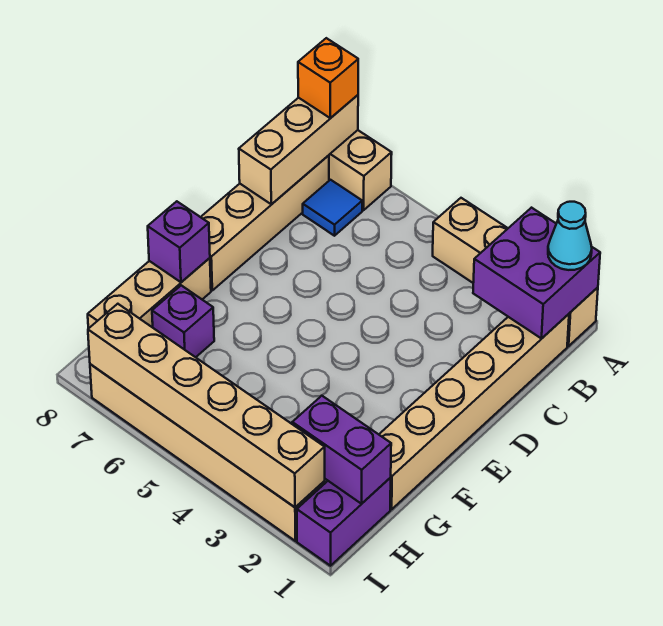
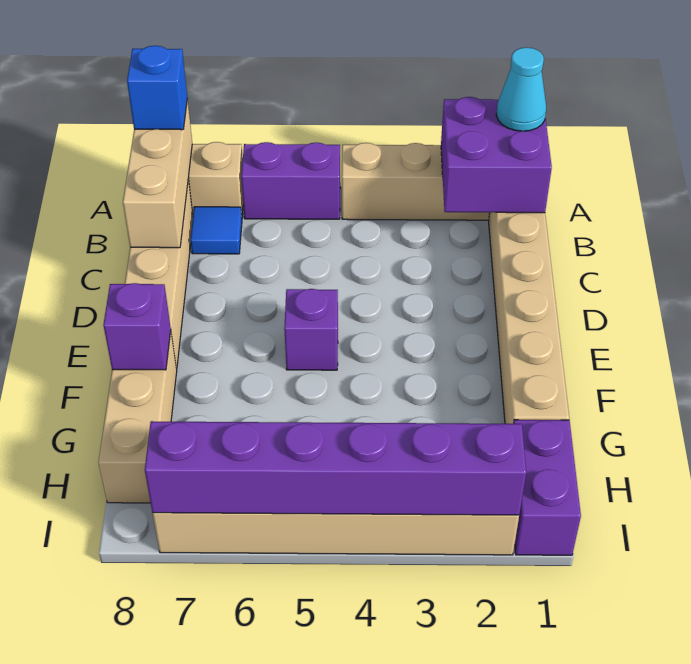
orange 1x1 brick [298,38,358,118] -> blue 1x1 brick [127,46,187,130]
purple 1x1 brick [152,285,214,357] -> purple 1x1 brick moved to [284,289,338,370]
purple 1x2 brick [292,396,391,504] -> purple 1x2 brick moved to [241,142,340,219]
tan 1x6 brick [88,304,325,507] -> purple 1x6 brick [145,421,526,515]

